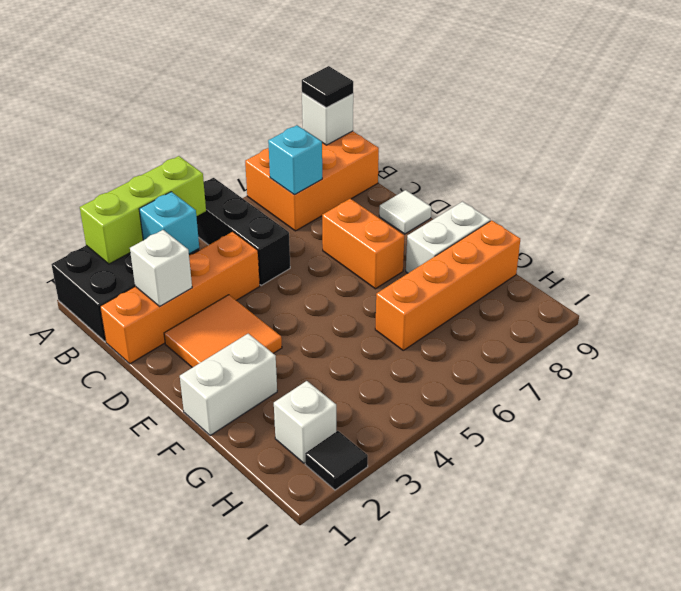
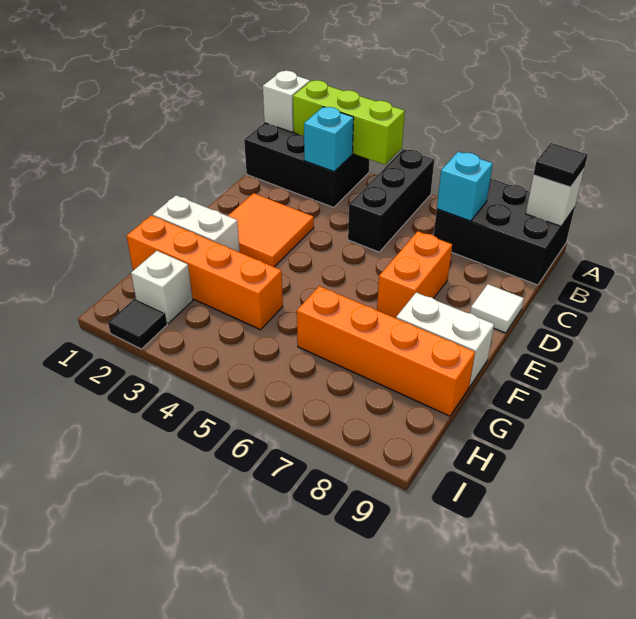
orange 2x3 brick [245,131,379,231] -> black 2x3 brick [434,178,575,285]
orange 1x4 brick [100,232,260,364] -> orange 1x4 brick moved to [127,215,283,330]
white 1x1 brick [130,230,192,306] -> white 1x1 brick moved to [263,71,310,132]

